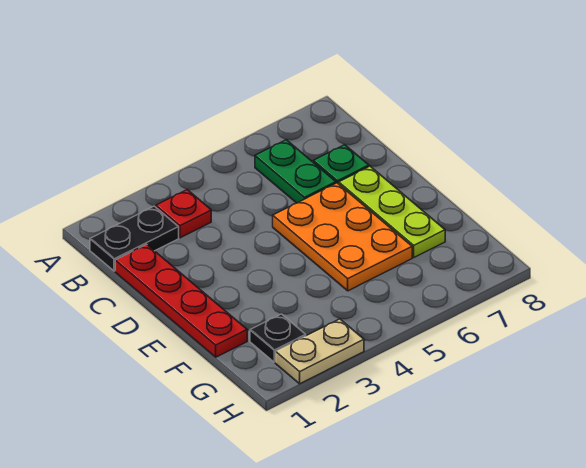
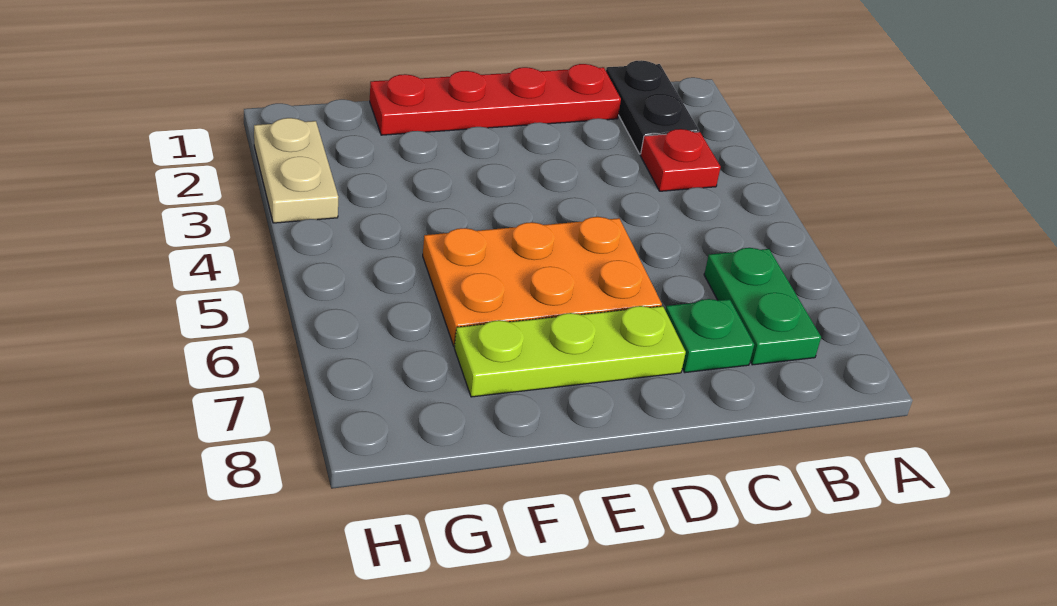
green 1x2 plate [255,140,336,203] -> green 1x2 plate turned to [704,248,821,365]
black 1x1 plate [250,314,306,362] -> none

